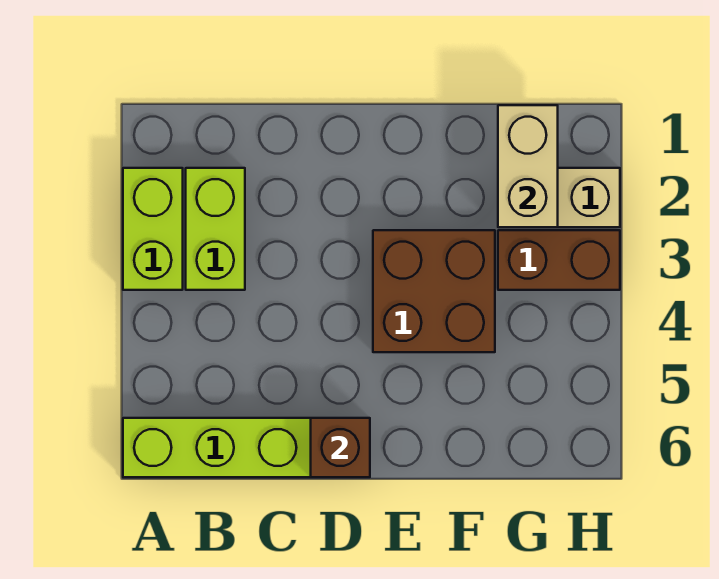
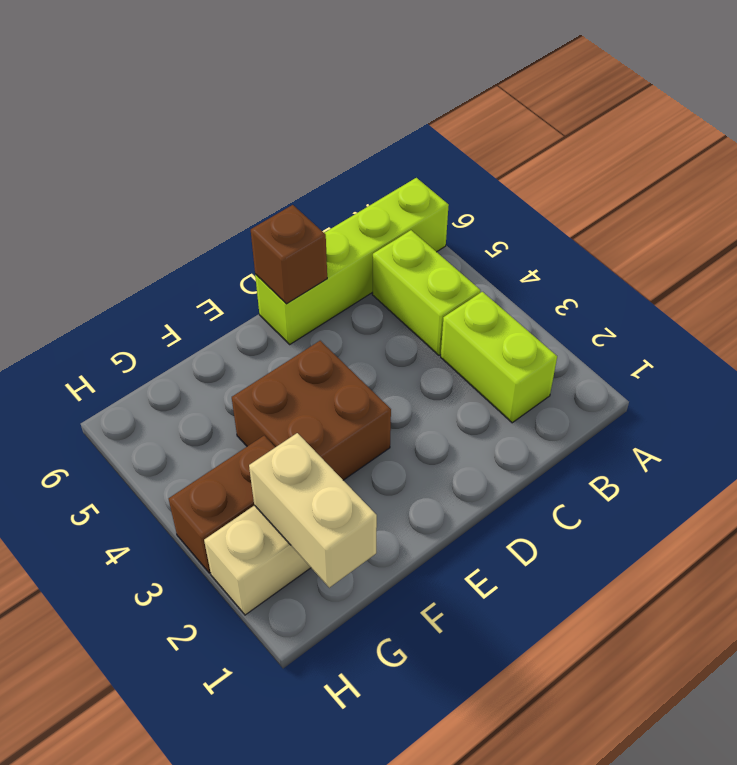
lime 1x2 brick [123,168,183,290] -> lime 1x2 brick moved to [372,230,481,355]

